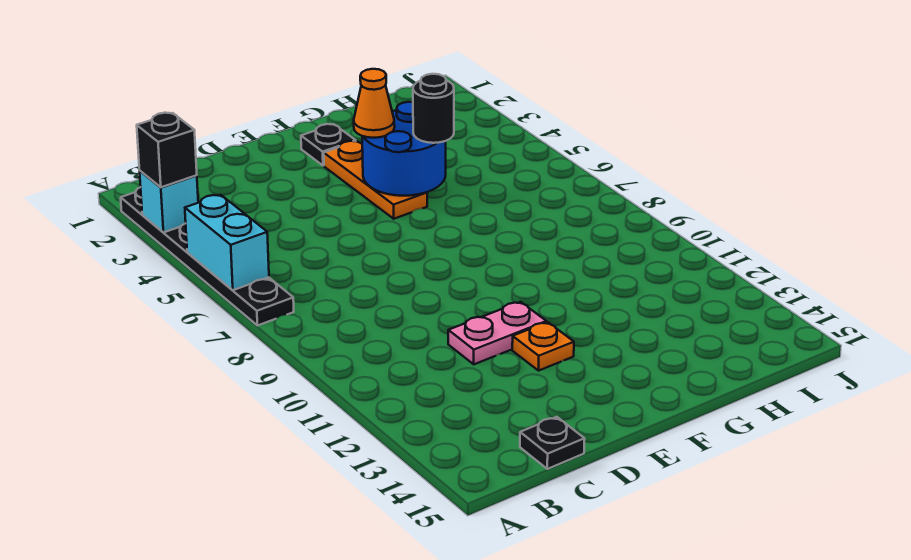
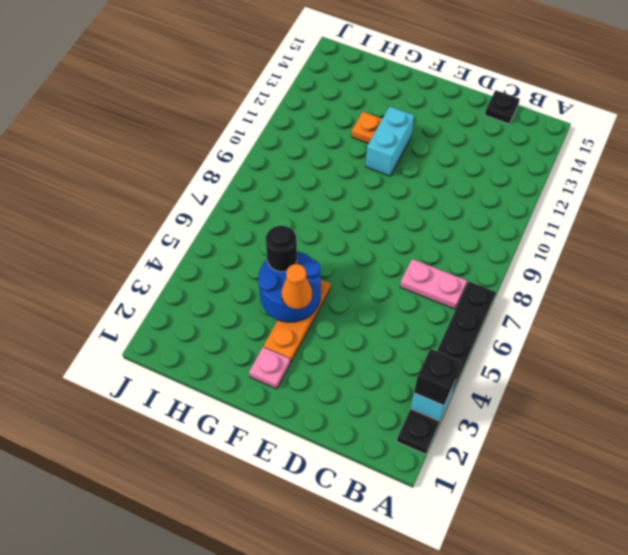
cyan 1x2 brick [185,195,269,290] -> cyan 1x2 brick moved to [366,107,414,176]
pink 1x2 plate [448,302,546,364] -> pink 1x2 plate moved to [400,259,467,309]
orange 1x1 plate [512,322,574,371] -> orange 1x1 plate moved to [351,112,382,143]
black 1x1 plate [301,124,356,166] -> pink 1x1 plate [249,347,290,389]

